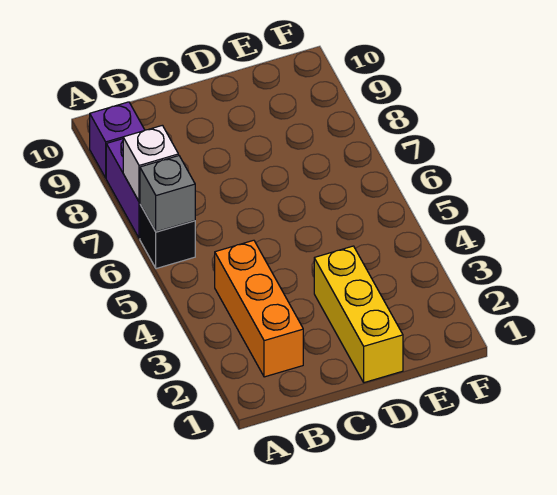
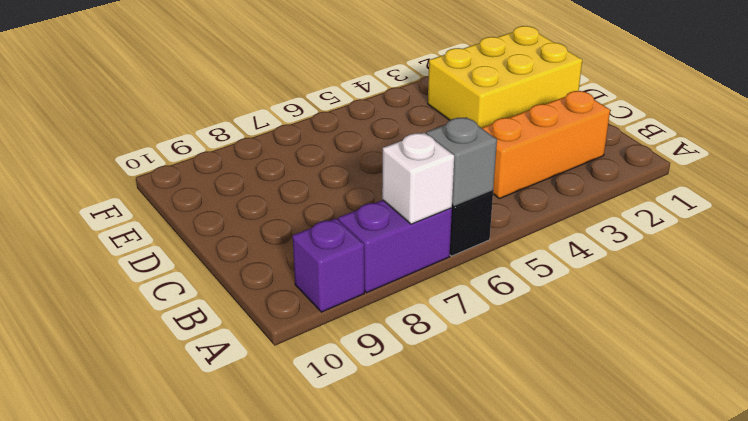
yellow 1x3 brick [314,246,403,383] -> yellow 2x3 brick [428,26,582,128]

